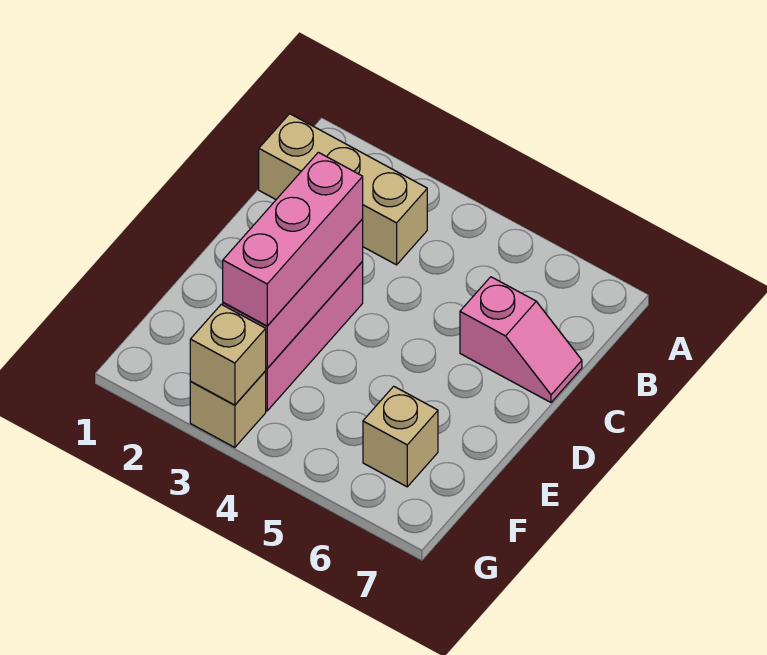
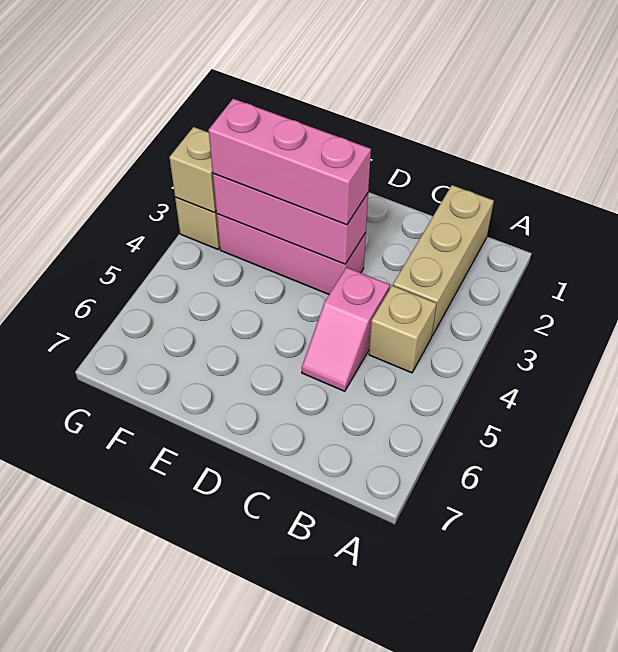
pink 1x2 slope [460,277,582,402] -> pink 1x2 slope moved to [302,267,390,391]
tan 1x1 brick [363,386,438,487] -> tan 1x1 brick moved to [369,286,437,373]

